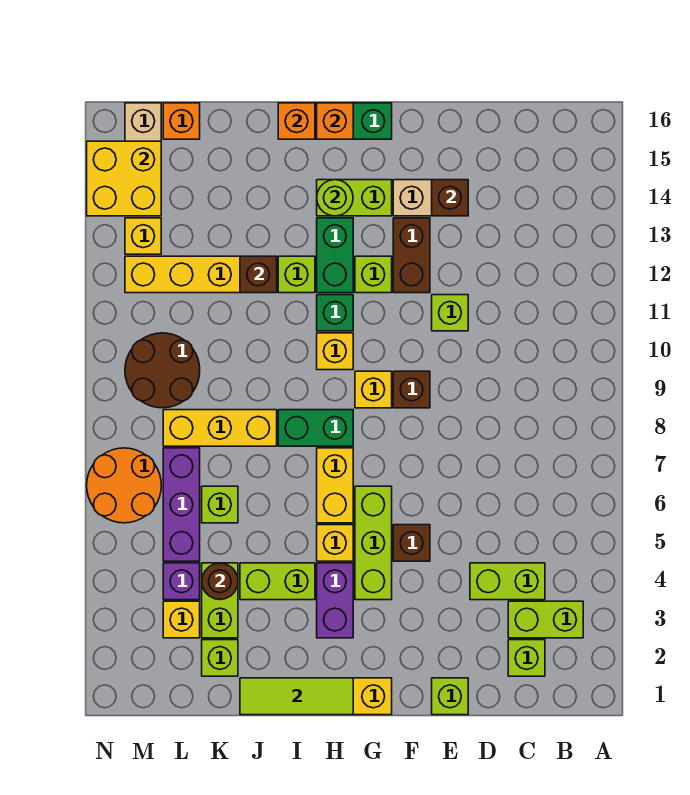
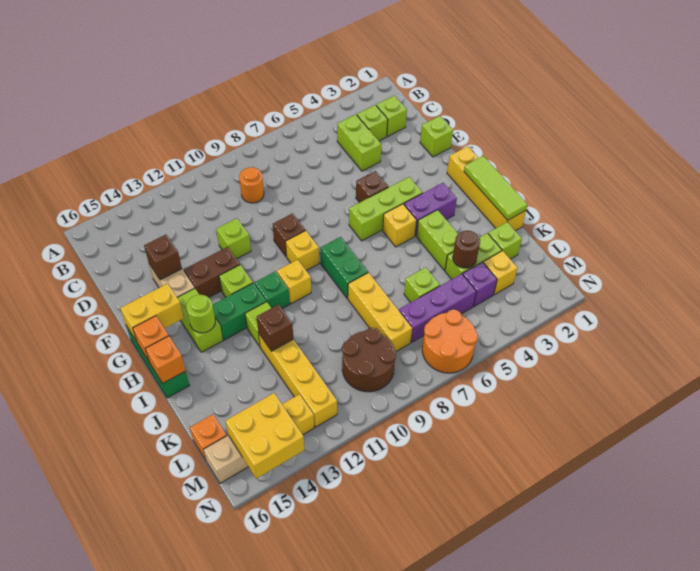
lime 1x2 brick [508,601,583,638] -> lime 1x1 brick [357,105,388,141]
none -> orange 1x1 round brick [239,167,264,203]
yellow 1x2 brick [317,448,353,523] -> yellow 1x2 brick moved to [120,284,184,342]

